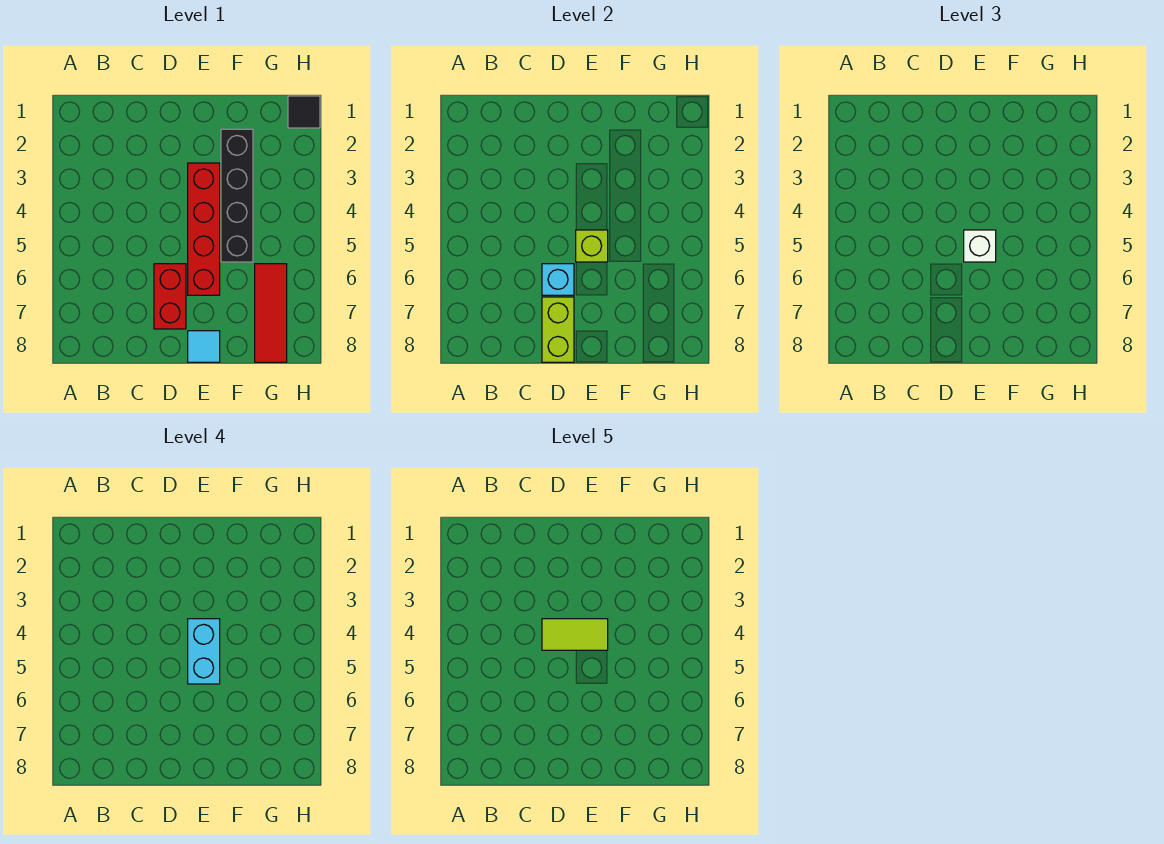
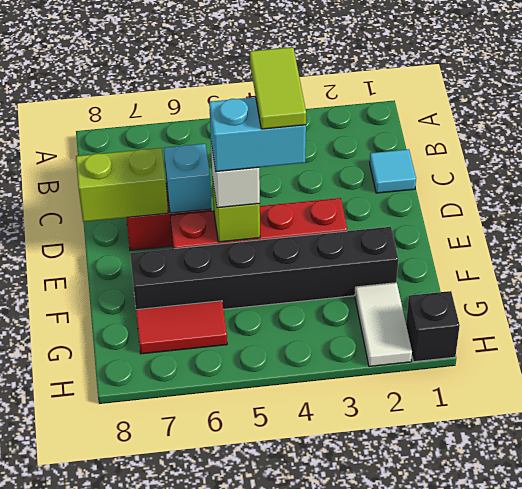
cyan 1x1 tile [188,331,220,362] -> cyan 1x1 tile moved to [370,149,416,193]
black 1x4 brick [221,129,253,262] -> black 1x6 brick [130,227,398,310]
none -> white 1x2 tile [355,283,412,366]
red 1x3 tile [255,264,287,362] -> red 1x2 tile [136,301,227,354]
black 1x1 tile [288,96,320,128] -> black 1x1 brick [406,291,460,362]

